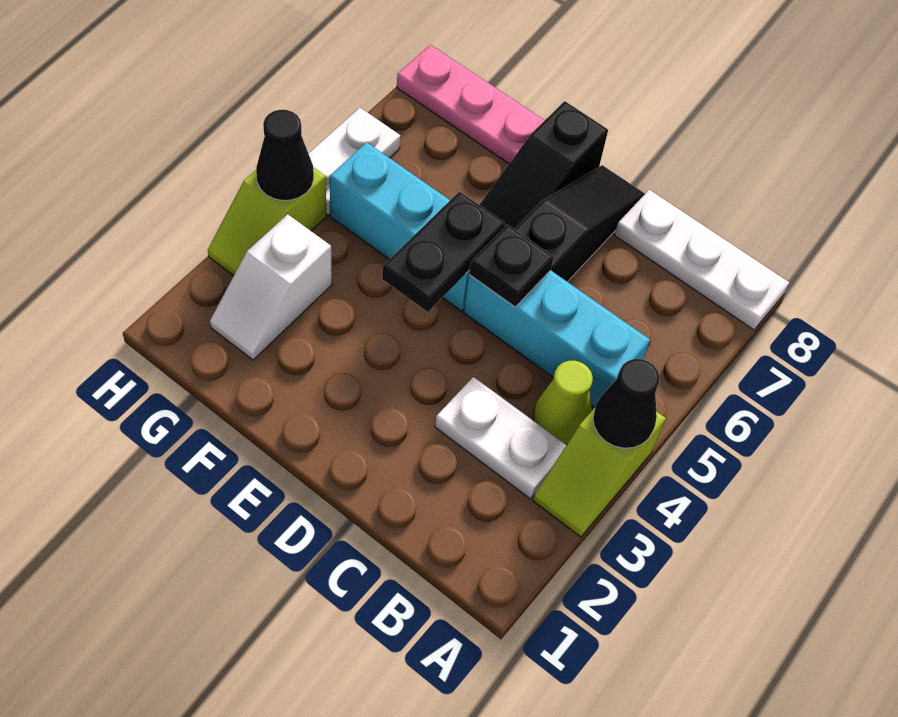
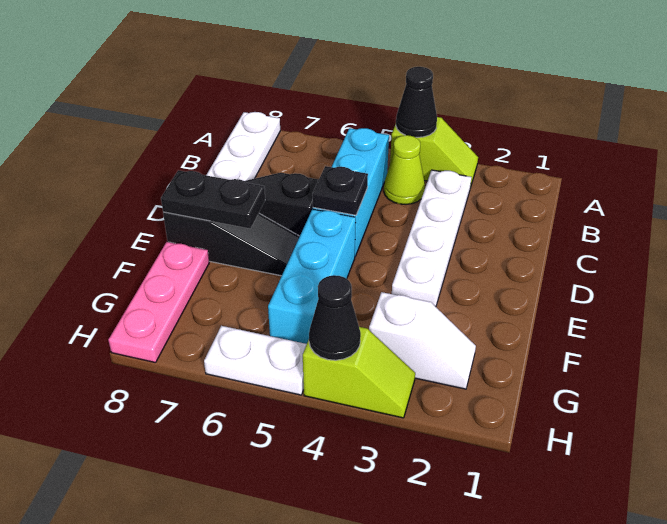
white 1x2 plate [435,377,566,499] -> white 1x4 plate [392,170,471,307]
black 1x2 plate [382,192,505,312] -> black 1x2 plate moved to [161,170,265,228]

